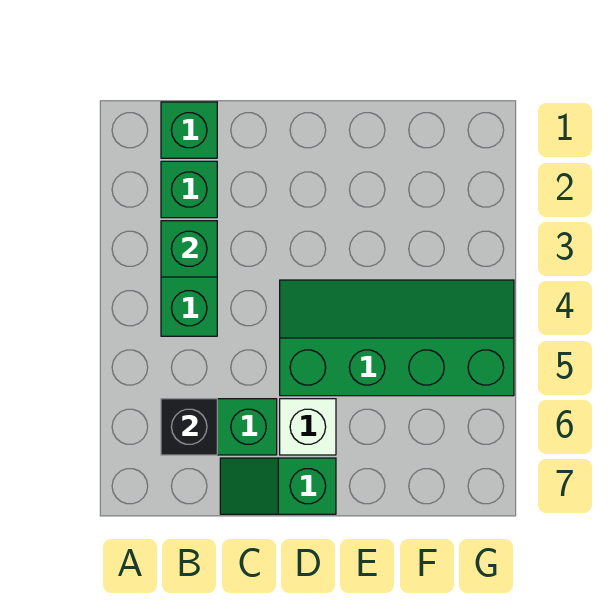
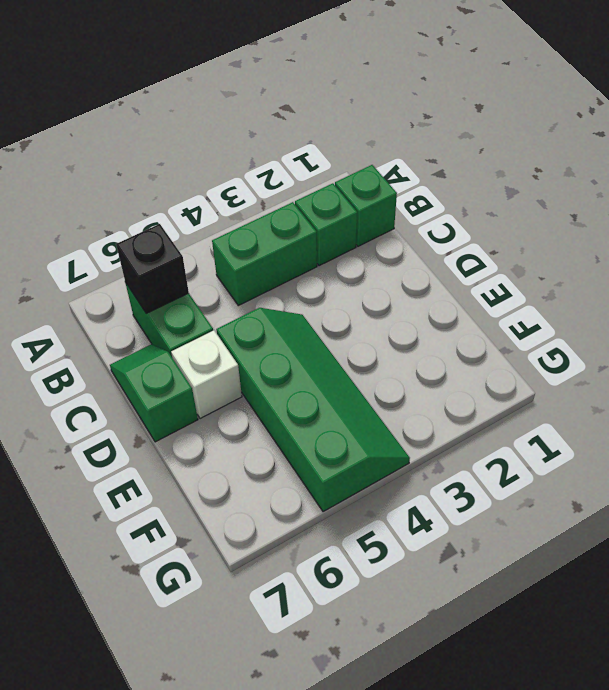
green 1x1 brick [161,221,217,277] -> none

